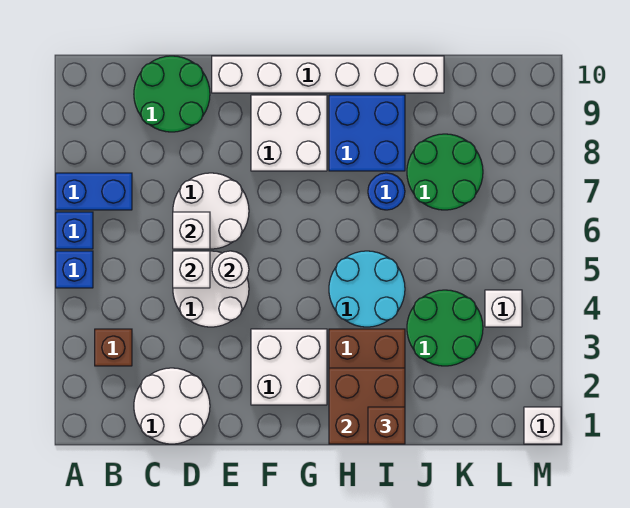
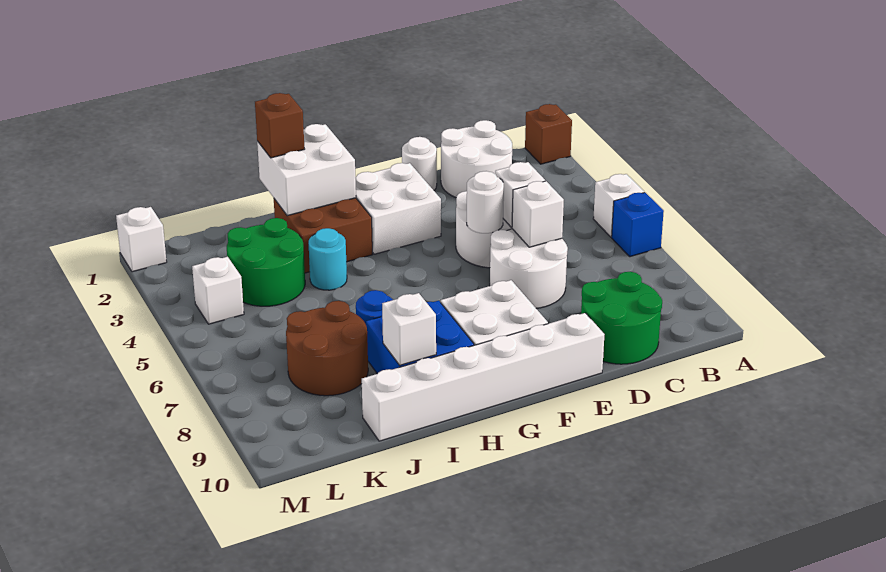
blue 1x1 brick [56,251,93,288] -> white 1x1 brick [593,174,644,237]
blue 1x2 brick [56,173,132,210] -> none
brown 1x1 brick [95,329,132,366] -> brown 1x1 brick moved to [525,104,572,164]
none -> white 1x1 round brick [402,137,437,190]
brown 2x2 brick [329,368,405,444] -> white 2x2 brick [257,124,356,216]
cyan 2x2 round brick [329,251,405,327] -> cyan 1x1 round brick [309,228,347,290]
none -> white 1x1 brick [382,293,436,365]
green 2x2 round brick [407,134,483,210] -> brown 2x2 round brick [286,301,368,396]

